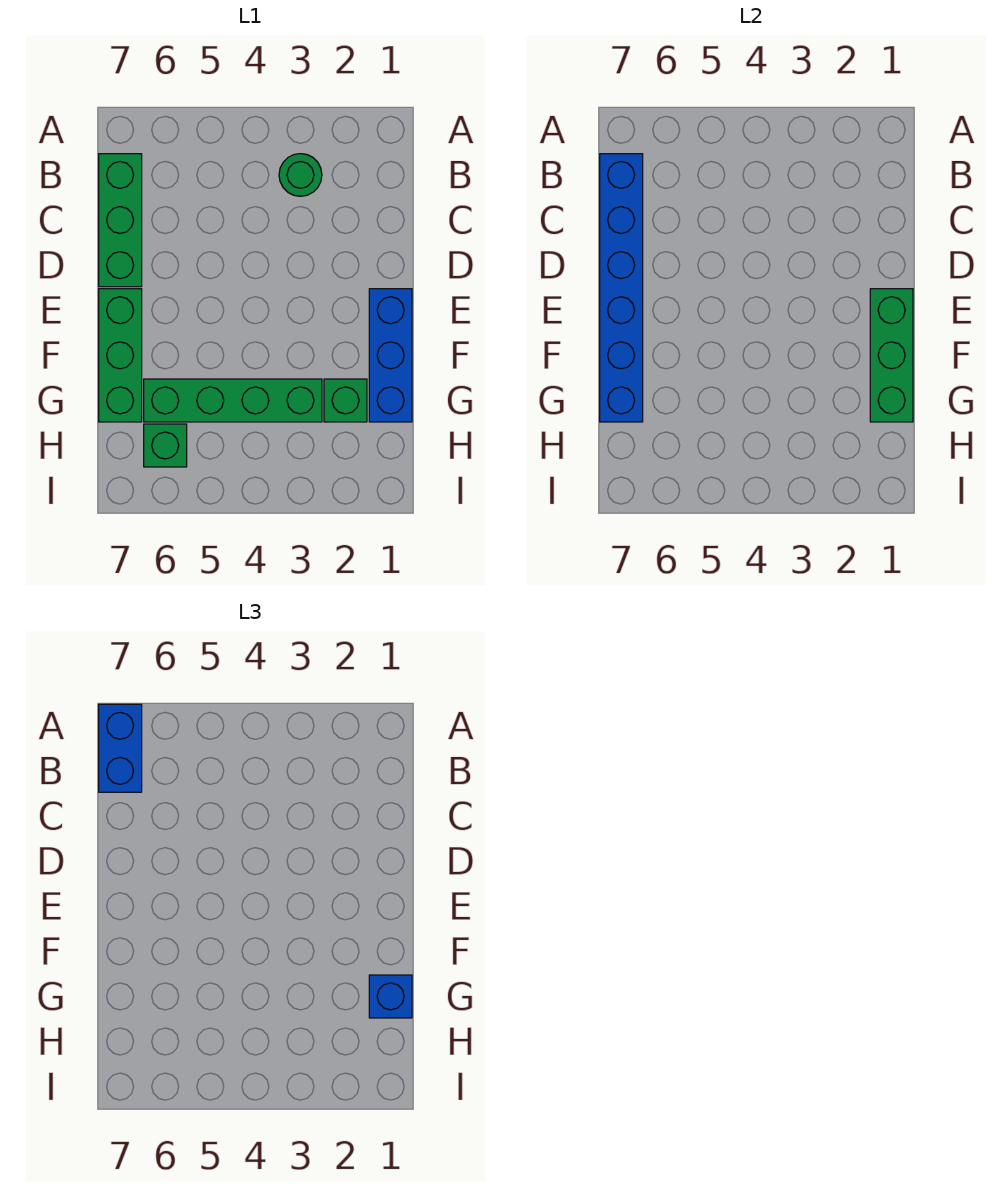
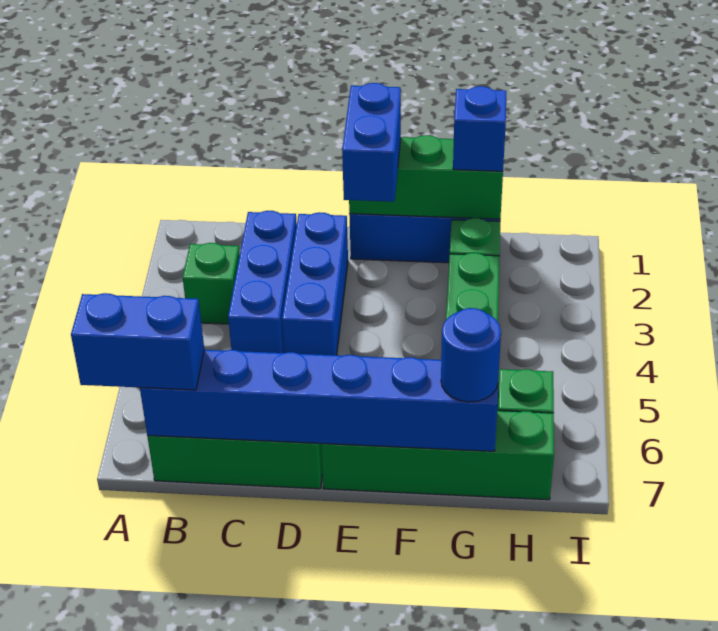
green 1x1 round brick [279,154,322,196] -> green 1x1 brick [183,243,240,324]
none -> blue 1x3 brick [228,211,297,353]
none -> blue 1x3 brick [282,212,348,355]
none -> blue 1x2 brick [342,83,401,202]
green 1x3 brick [99,289,142,422] -> green 1x4 brick [321,411,554,500]
none -> blue 1x1 round brick [441,308,501,402]

